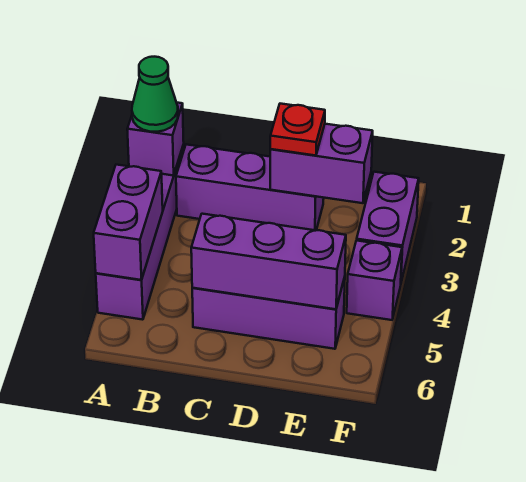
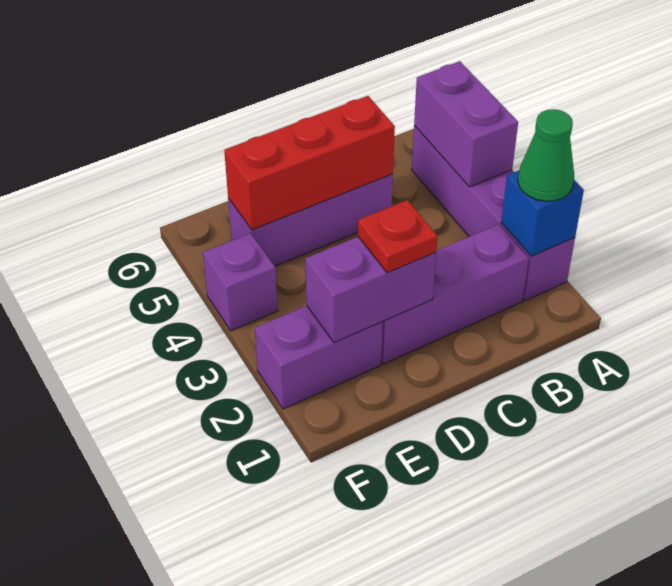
purple 1x1 brick [127,103,184,176] -> blue 1x1 brick [501,170,584,256]
purple 1x3 brick [191,214,346,309] -> red 1x3 brick [224,96,395,230]
purple 1x2 brick [357,172,419,282] -> purple 1x2 brick turned to [255,306,383,409]

